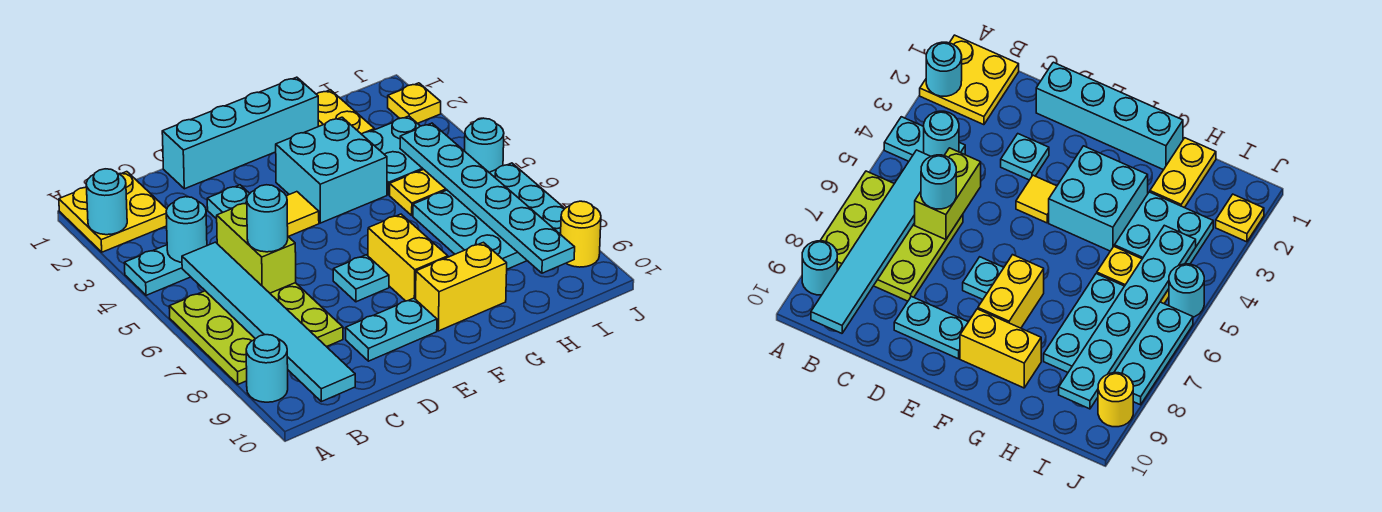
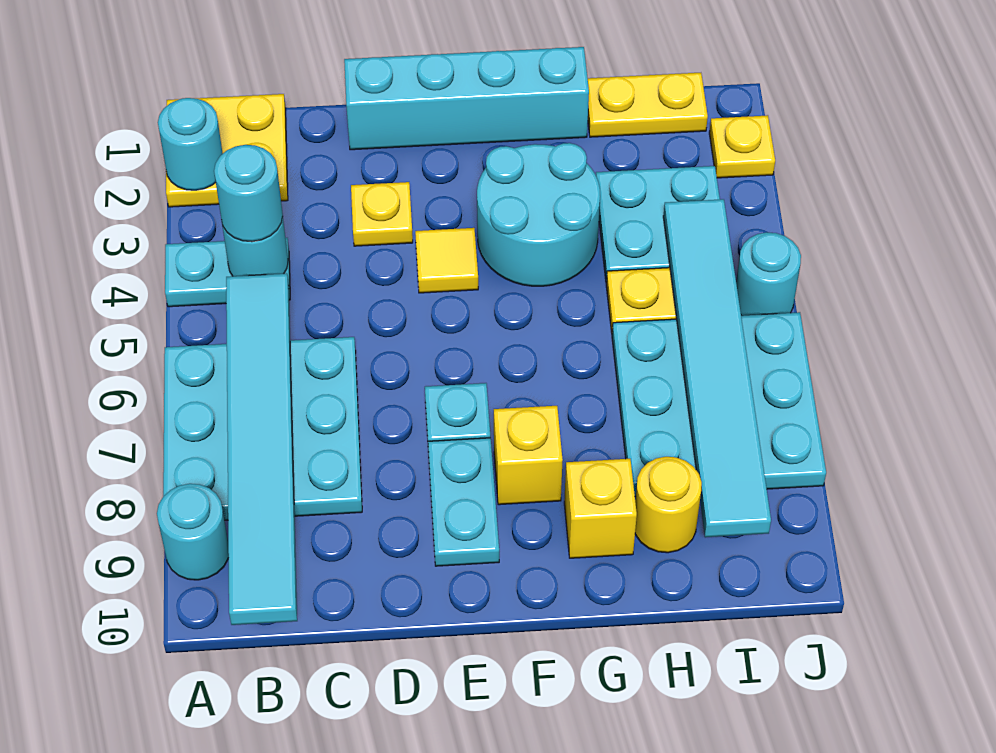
lime 3x3 plate [169,283,343,384] -> cyan 3x3 plate [163,337,362,520]
lime 1x2 brick [217,203,296,293] -> none
cyan 1x1 round brick [247,185,288,252] -> cyan 1x1 round brick moved to [214,145,283,242]
cyan 1x1 plate [207,185,250,219] -> yellow 1x1 plate [351,182,413,246]
cyan 1x2 plate [346,298,437,361] -> cyan 1x2 plate turned to [428,438,499,566]
cyan 2x2 brick [276,117,387,223] -> cyan 2x2 round brick [477,143,600,286]
yellow 1x2 brick [368,214,448,301] -> yellow 1x1 brick [494,406,563,505]
yellow 1x2 brick [416,242,507,331] -> yellow 1x1 brick [564,459,637,558]
yellow 1x2 plate [317,90,375,134] -> yellow 1x2 plate turned to [588,73,708,137]
cyan 1x6 plate [400,123,575,273] -> cyan 1x6 tile [663,199,771,537]
yellow 1x1 round brick [561,201,601,267] -> yellow 1x1 round brick moved to [635,457,702,553]

